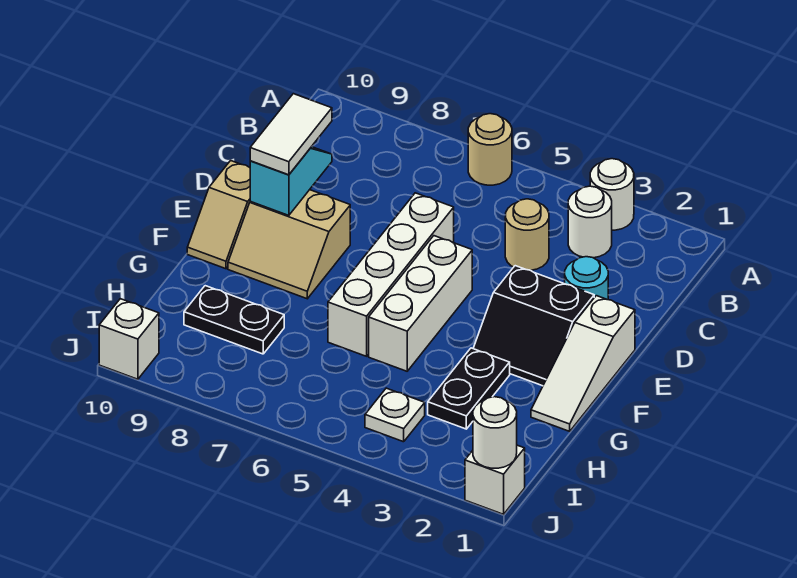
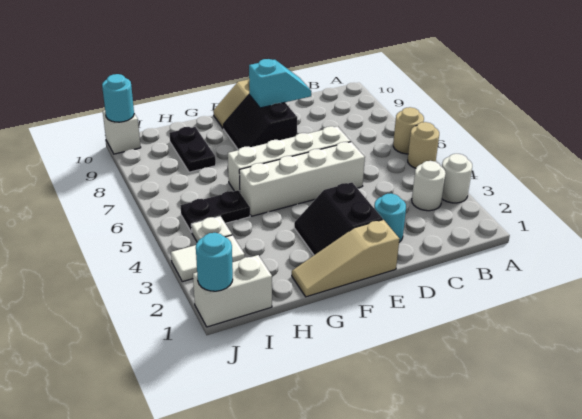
tan 1x1 round brick [505,199,549,270] -> tan 1x1 round brick moved to [408,122,439,168]
white 1x2 tile [250,94,332,175] -> white 1x2 tile moved to [171,235,245,282]
white 1x3 slope [531,296,635,431] -> tan 1x3 slope [292,220,399,297]
white 1x3 brick [369,236,472,371] -> white 1x4 brick [239,142,365,216]
tan 2x2 slope [228,190,350,299] -> black 2x2 slope [223,95,297,150]
black 1x2 plate [428,348,510,429] -> black 1x2 plate moved to [180,190,250,232]
white 1x1 brick [465,445,525,514] -> white 1x2 brick [193,255,272,327]
white 1x1 round brick [473,397,517,468] -> cyan 1x1 round brick [196,233,233,291]
none -> cyan 1x1 round brick [102,74,134,122]

